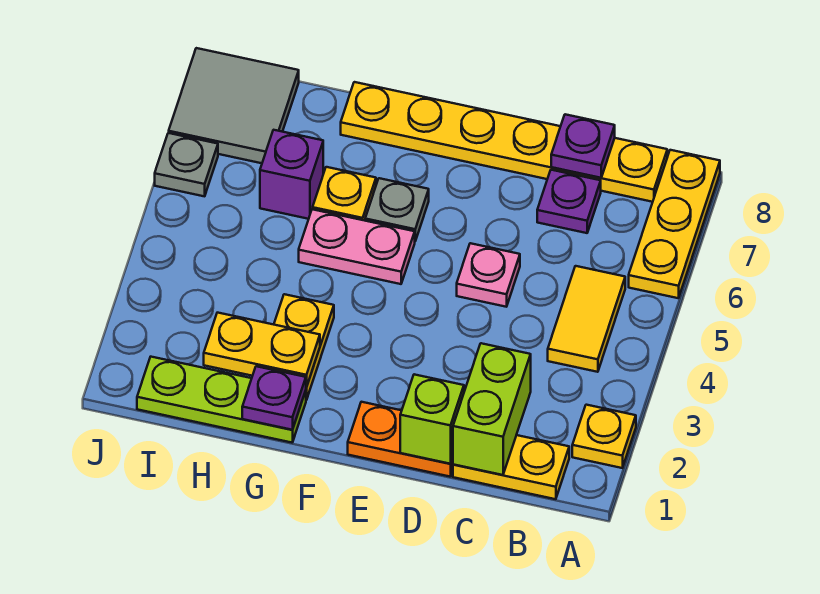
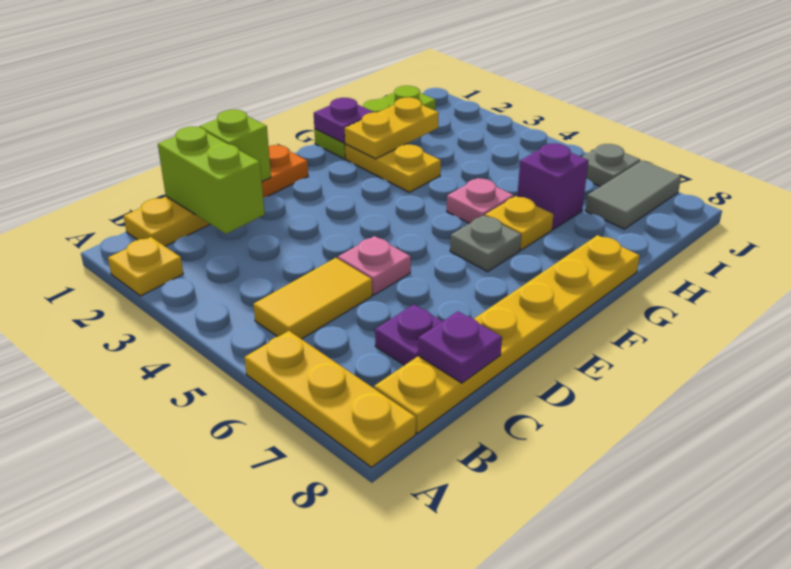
yellow 1x2 tile [548,266,625,372] -> yellow 1x2 tile turned to [253,258,372,339]
pink 1x2 plate [299,209,415,284] -> pink 1x1 plate [447,178,514,223]
grey 2x2 tile [169,48,299,163] -> grey 1x2 tile [586,160,681,229]

